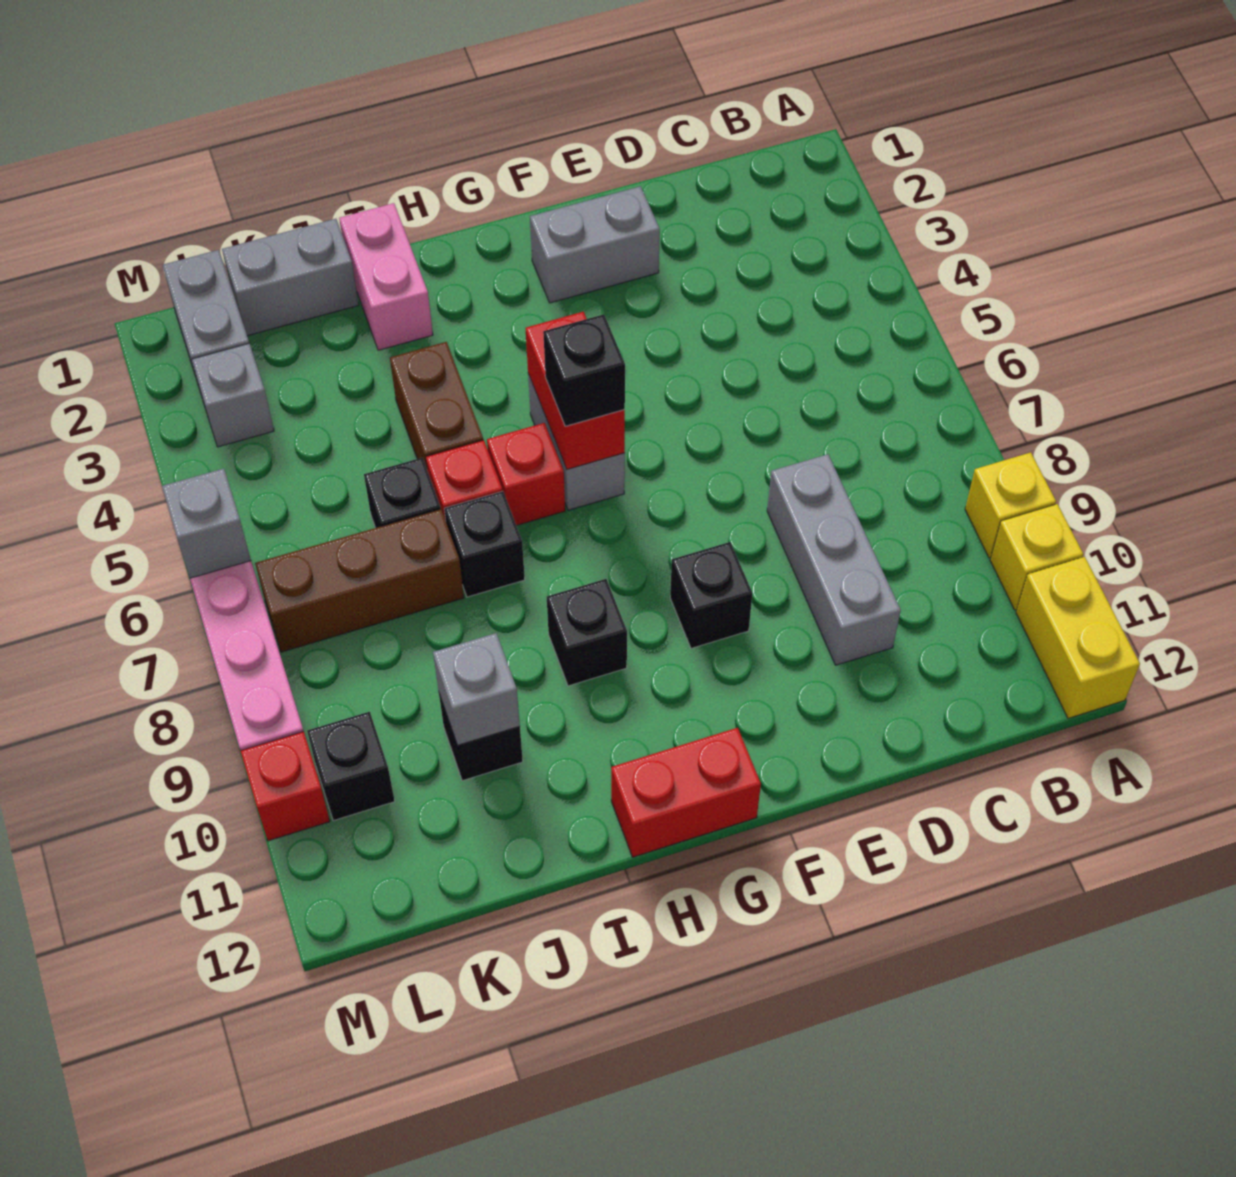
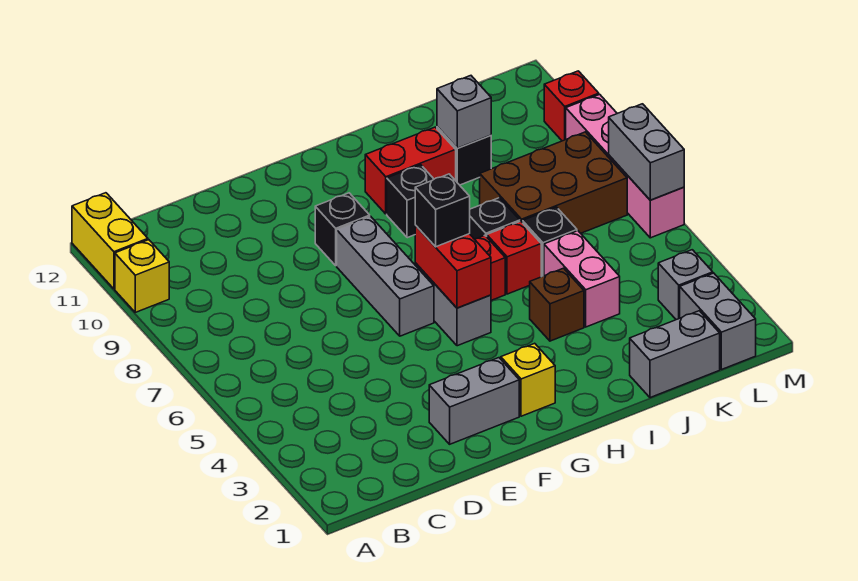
yellow 1x1 brick [965,452,1056,558] -> yellow 1x1 brick moved to [501,343,555,416]
grey 1x3 brick [767,454,901,665] -> grey 1x3 brick moved to [337,216,434,336]
red 1x2 brick [611,728,761,857] -> red 1x2 brick moved to [365,127,456,214]
pink 1x2 brick [339,203,433,350] -> pink 1x2 brick moved to [544,231,620,327]
brown 1x2 brick [390,342,483,468] -> brown 1x1 brick [530,268,584,341]
brown 1x3 brick [255,509,464,652] -> brown 2x3 brick [480,132,627,233]
black 1x1 brick [307,712,395,821] -> none
grey 1x1 brick [162,469,251,578] -> grey 1x2 brick [609,104,684,200]

